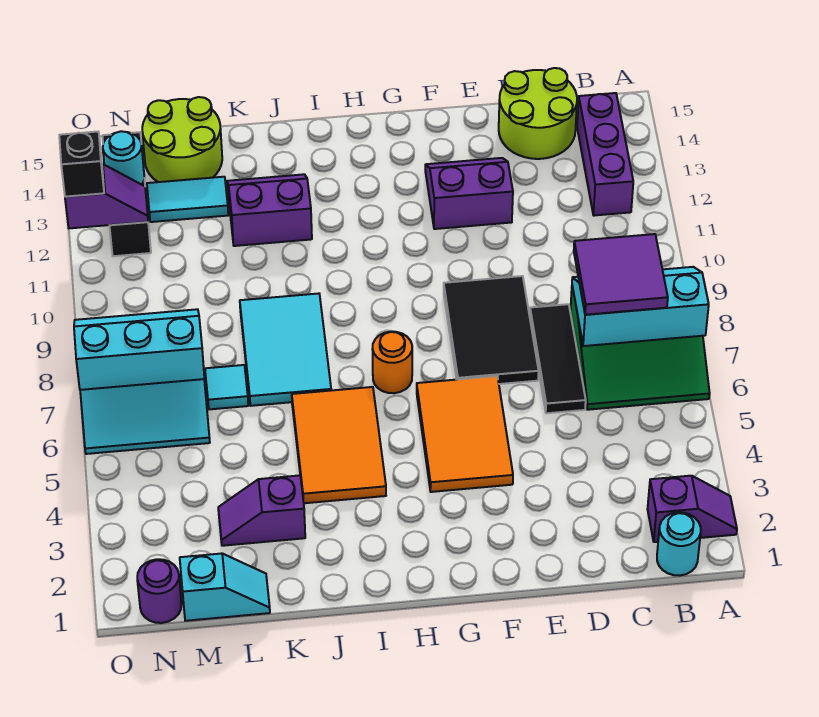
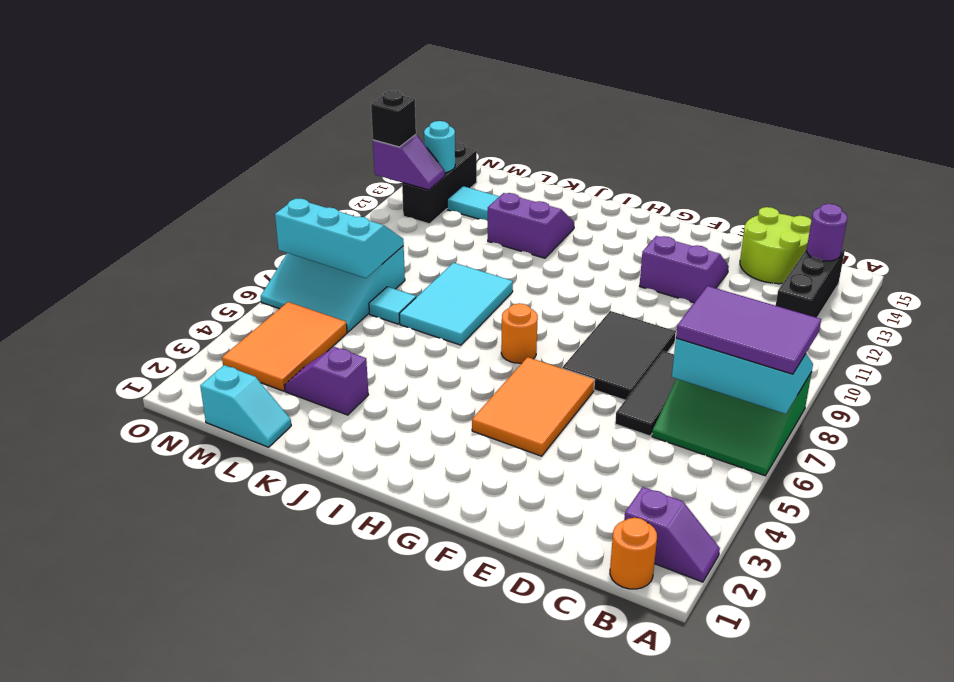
cyan 1x1 round brick [657,512,701,576] -> orange 1x1 round brick [610,518,657,589]
purple 2x2 tile [574,234,668,315] -> purple 2x3 tile [676,286,821,374]
purple 1x3 brick [577,93,633,216] -> black 1x3 brick [776,248,845,318]
orange 2x3 tile [292,387,386,503] -> orange 2x3 tile moved to [222,302,347,391]
lime 2x2 round brick [142,97,222,182] -> none
purple 1x1 round brick [137,559,182,623] -> purple 1x1 round brick moved to [807,204,848,261]

